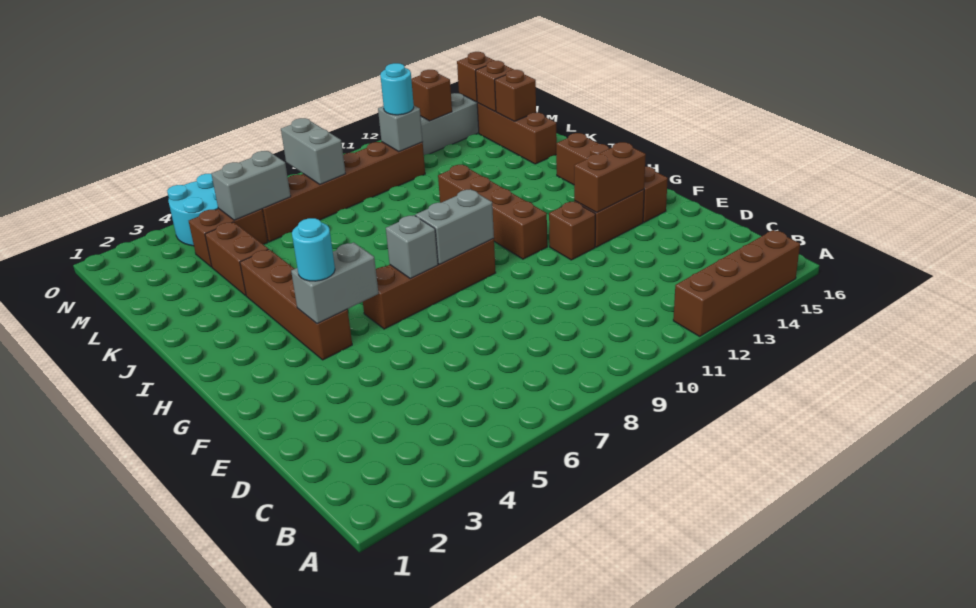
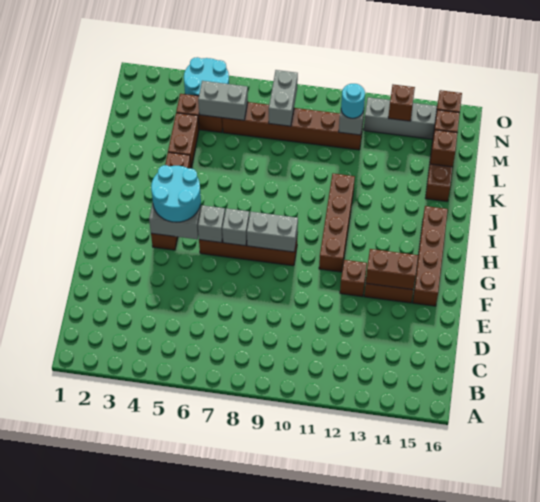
brown 1x4 brick [673,230,800,336] -> none
cyan 1x1 round brick [292,218,335,281] -> cyan 2x2 round brick [151,165,201,222]
none -> grey 1x1 brick [198,205,225,243]

